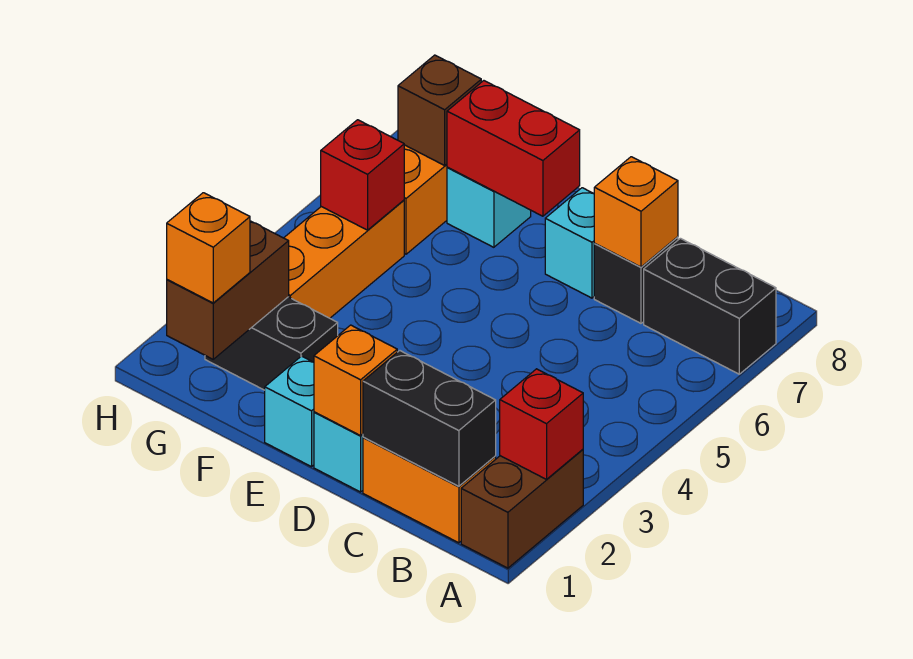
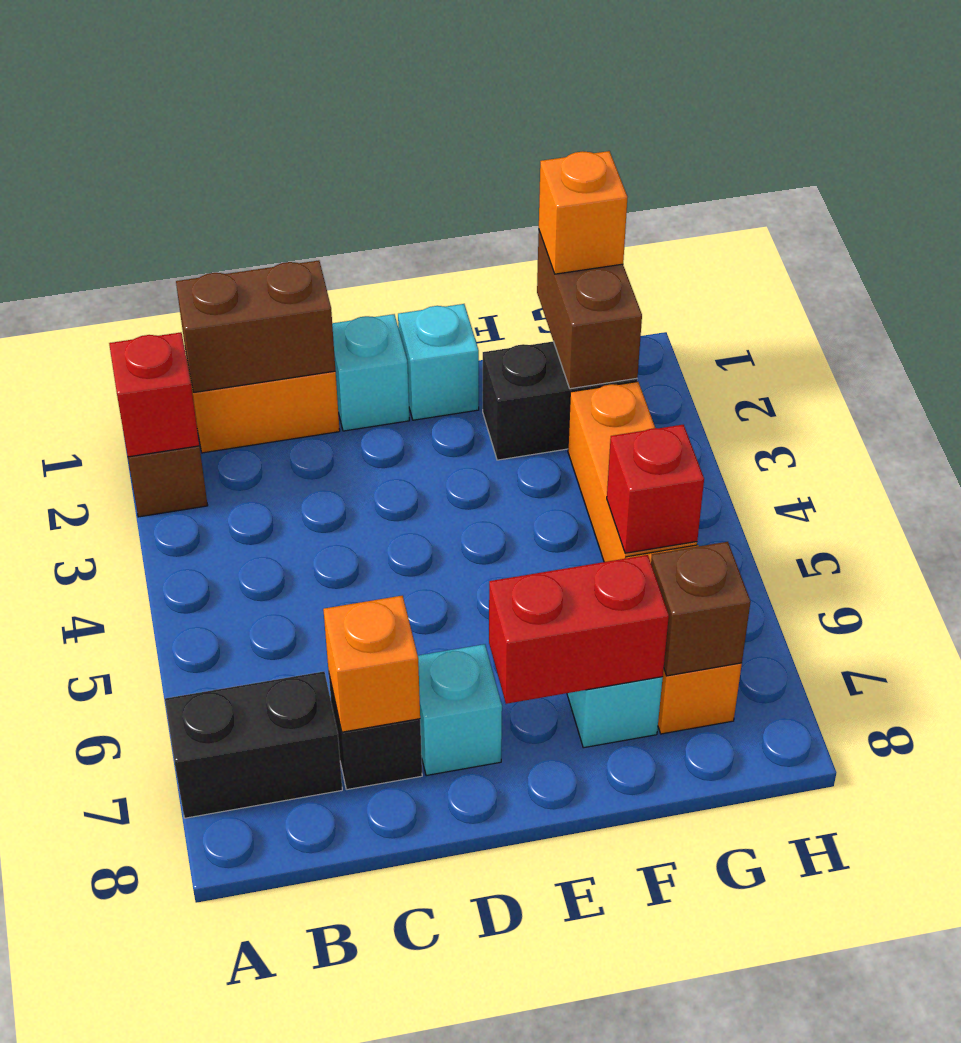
black 1x2 brick [363,351,496,486] -> brown 1x2 brick [176,260,335,393]
orange 1x1 brick [314,325,397,436] -> none

